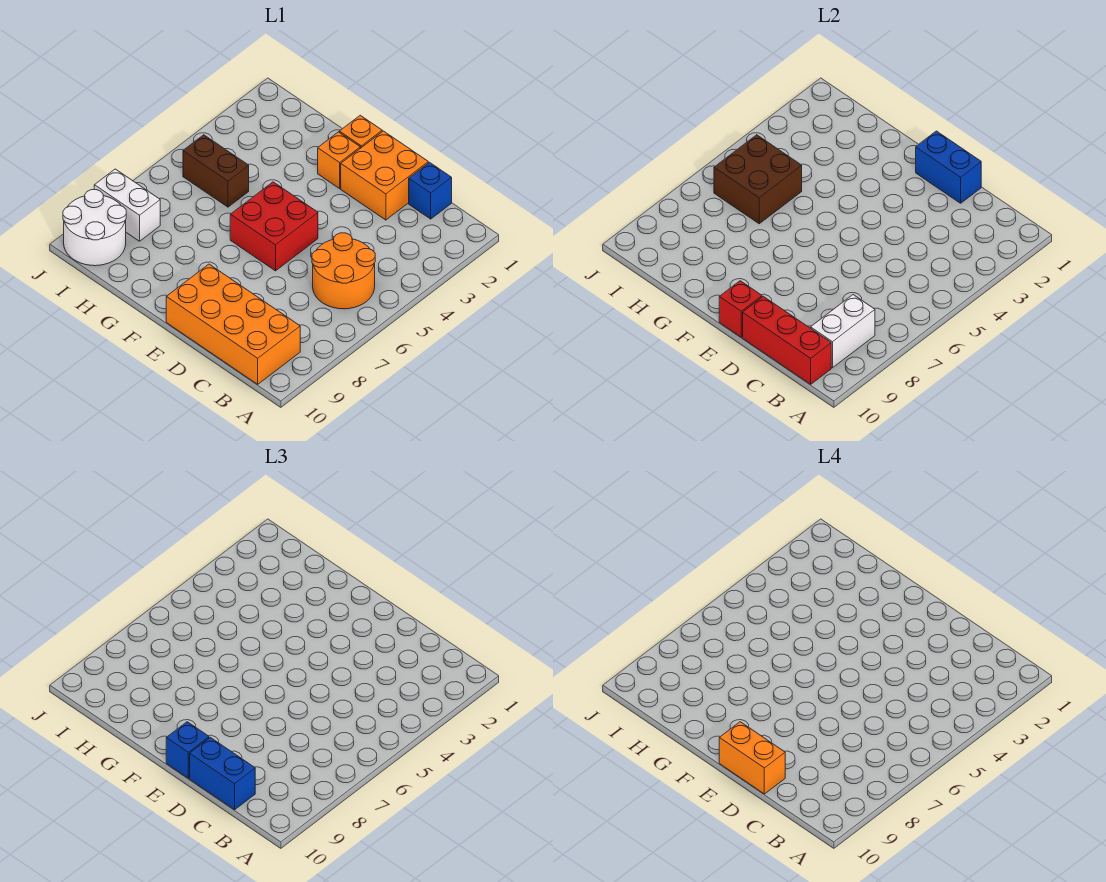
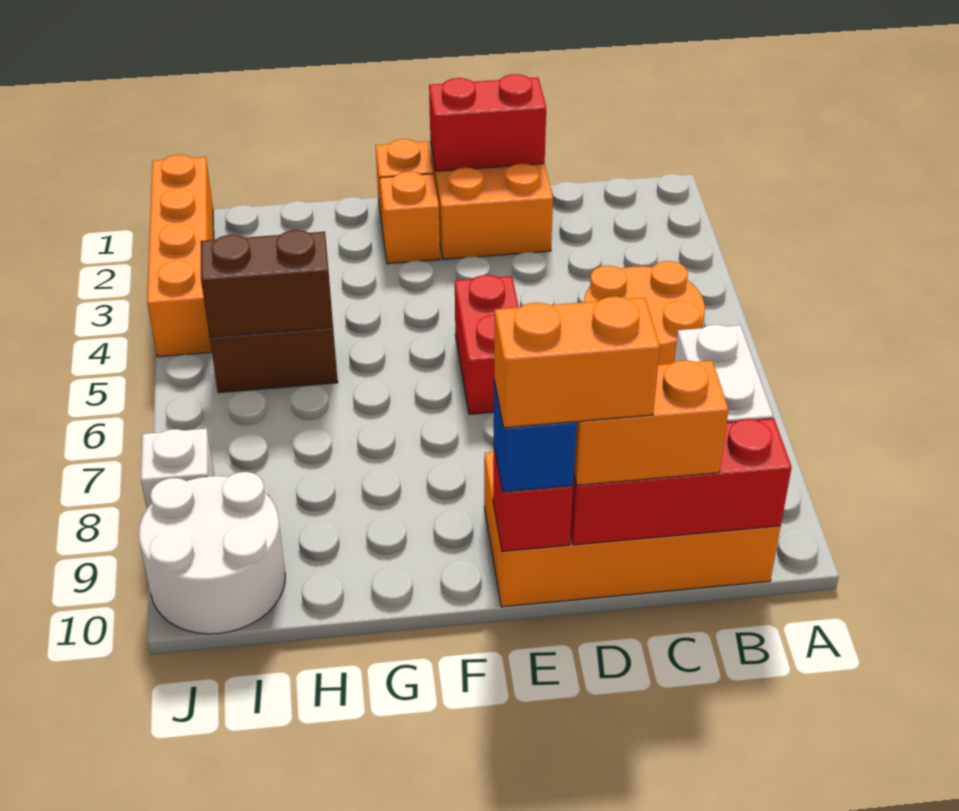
blue 1x1 brick [409,162,452,219] -> none
blue 1x2 brick [190,737,255,810] -> orange 1x2 brick [574,360,729,485]
blue 1x2 brick [916,131,981,203] -> red 1x2 brick [429,74,546,171]
red 2x2 brick [230,182,318,271] -> red 1x2 brick [455,275,519,414]
brown 2x2 brick [714,135,802,224] -> brown 1x2 brick [201,230,333,337]
white 1x2 brick [94,169,160,241] -> white 1x1 brick [141,428,214,508]
none -> orange 1x4 brick [147,155,214,357]

